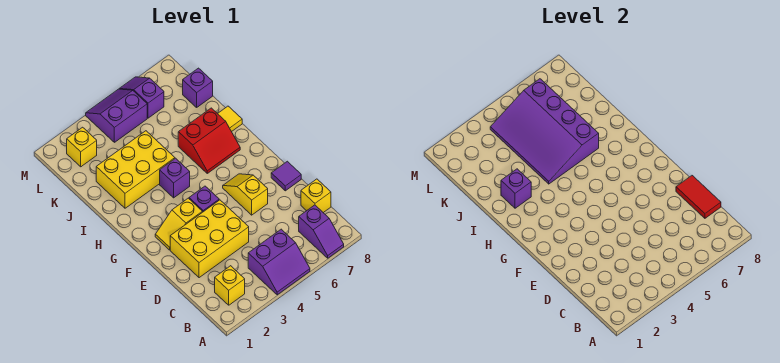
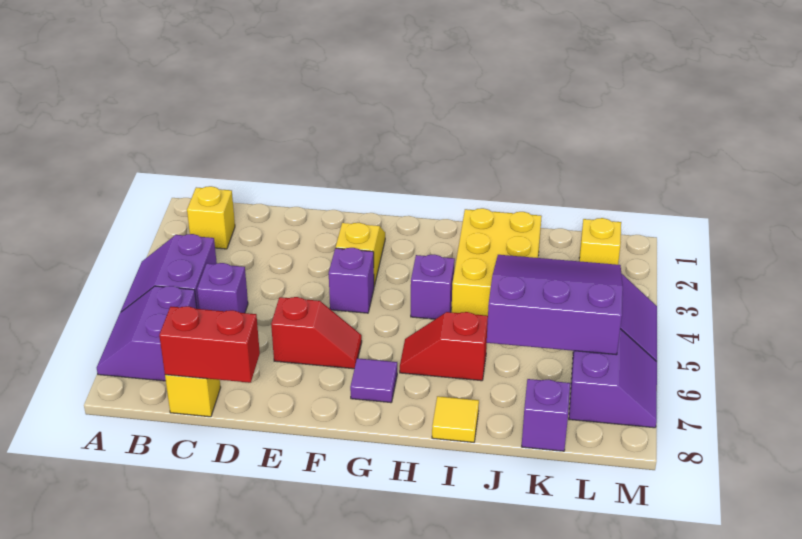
purple 1x2 slope [299,205,344,258] -> purple 2x2 slope [97,286,197,381]
red 1x2 tile [676,176,721,218] -> red 1x2 brick [159,306,260,383]
yellow 2x3 brick [170,200,249,278] -> none
yellow 1x2 slope [223,174,268,215] -> red 1x2 slope [271,297,362,369]
purple 1x1 tile [271,161,301,191] -> purple 1x1 tile moved to [350,358,397,403]
red 2x2 slope [178,108,240,173] -> red 1x2 slope [400,312,488,381]
purple 1x1 brick [501,169,531,208] -> purple 1x1 brick moved to [197,263,248,313]
purple 3x4 slope [490,79,599,184] -> purple 3x3 slope [487,255,623,355]
purple 1x2 slope [120,77,164,118] -> purple 2x2 slope [569,329,657,428]

